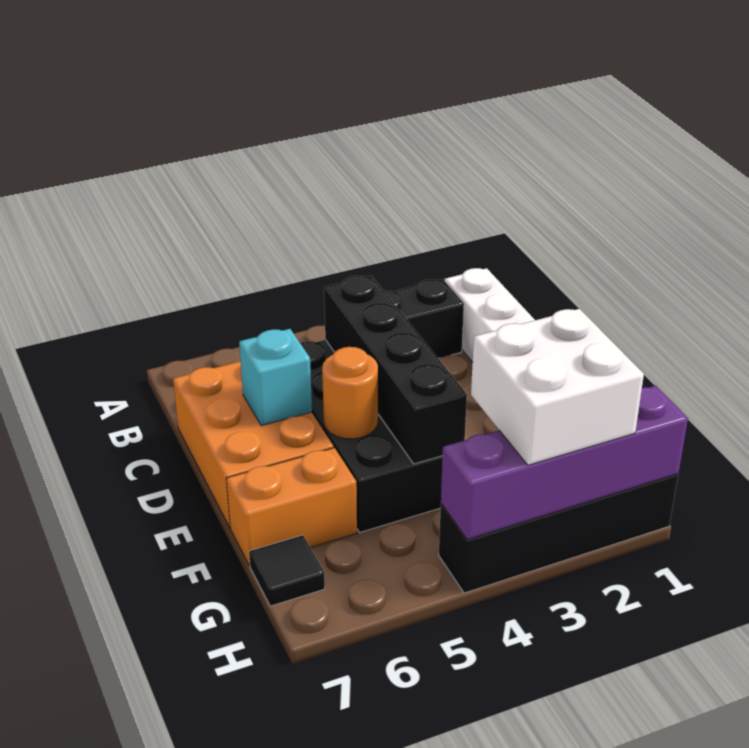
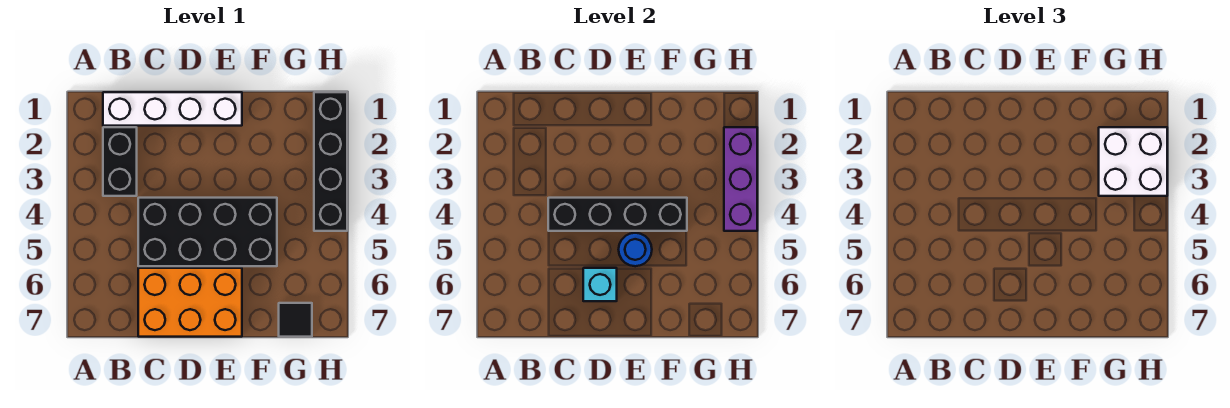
orange 1x1 round brick [322,347,378,439] -> blue 1x1 round brick [619,233,652,266]
orange 1x2 brick [226,448,357,566] -> none
purple 1x4 brick [441,386,688,540] -> purple 1x3 brick [724,127,757,231]

